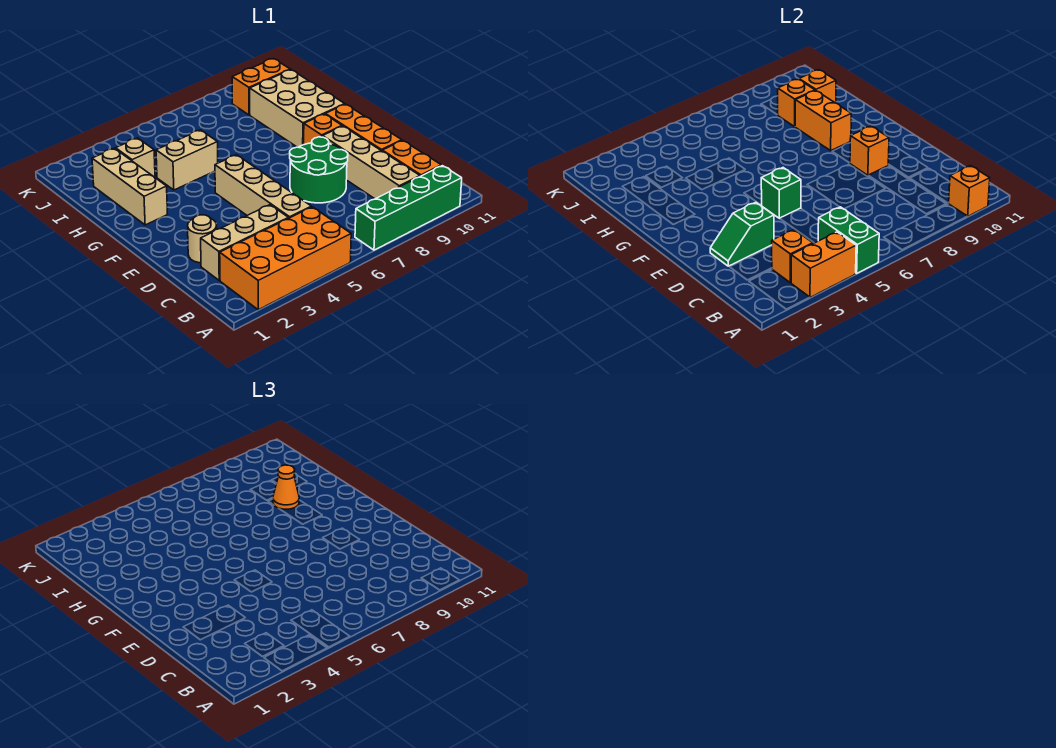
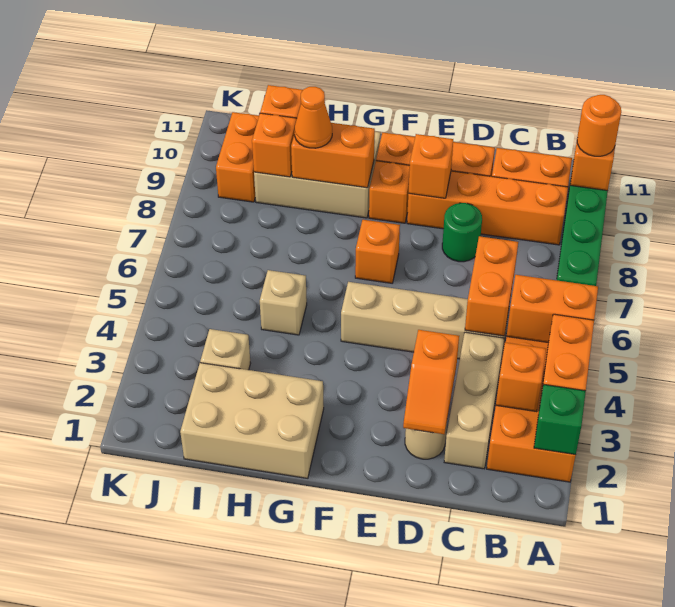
green 1x2 brick [818,207,879,273] -> orange 1x2 brick [507,275,598,343]
none -> orange 1x1 round brick [577,95,621,156]
tan 1x4 brick [323,126,420,199] -> orange 1x4 brick [407,171,568,245]
none -> orange 1x2 brick [465,236,518,336]
green 1x2 slope [710,202,774,266] -> orange 1x2 slope [403,330,459,434]
green 2x2 round brick [290,137,348,203] -> green 1x1 round brick [442,203,482,262]
green 1x1 brick [761,168,801,218] -> green 1x1 brick moved to [534,384,586,455]
none -> orange 1x1 brick [355,220,400,283]
tan 1x3 brick [92,148,167,225] -> tan 2x3 brick [180,363,324,478]
tan 1x2 brick [156,130,218,190] -> tan 1x1 brick [260,270,307,335]

